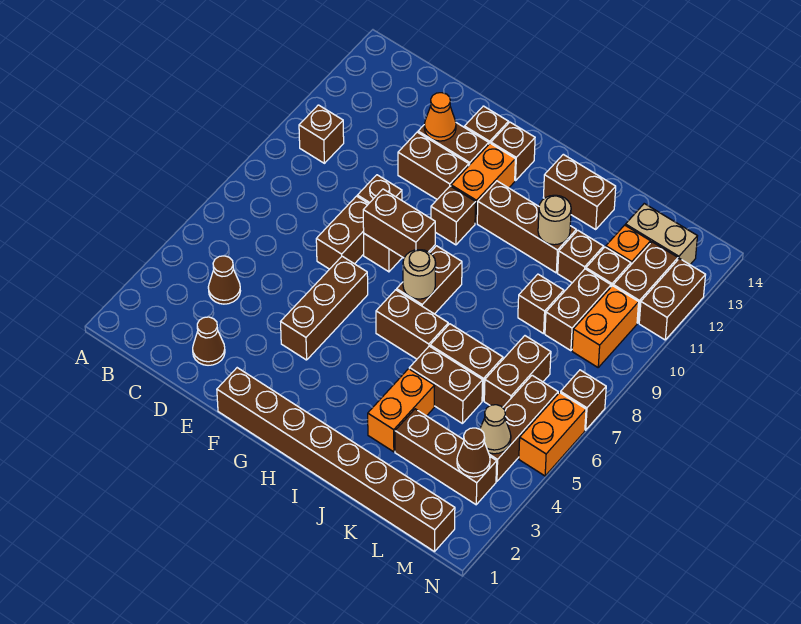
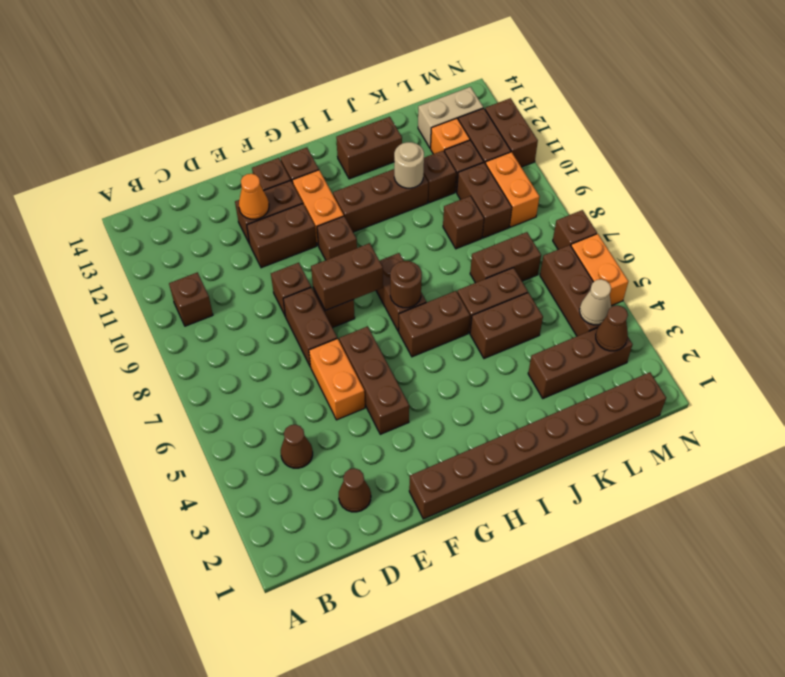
tan 1x1 round brick [403,250,436,299] -> brown 1x1 round brick [390,261,422,308]
orange 1x2 brick [368,369,435,452] -> orange 1x2 brick moved to [309,339,365,420]
brown 1x2 brick [484,336,551,408] -> brown 1x2 brick turned to [470,232,541,283]

